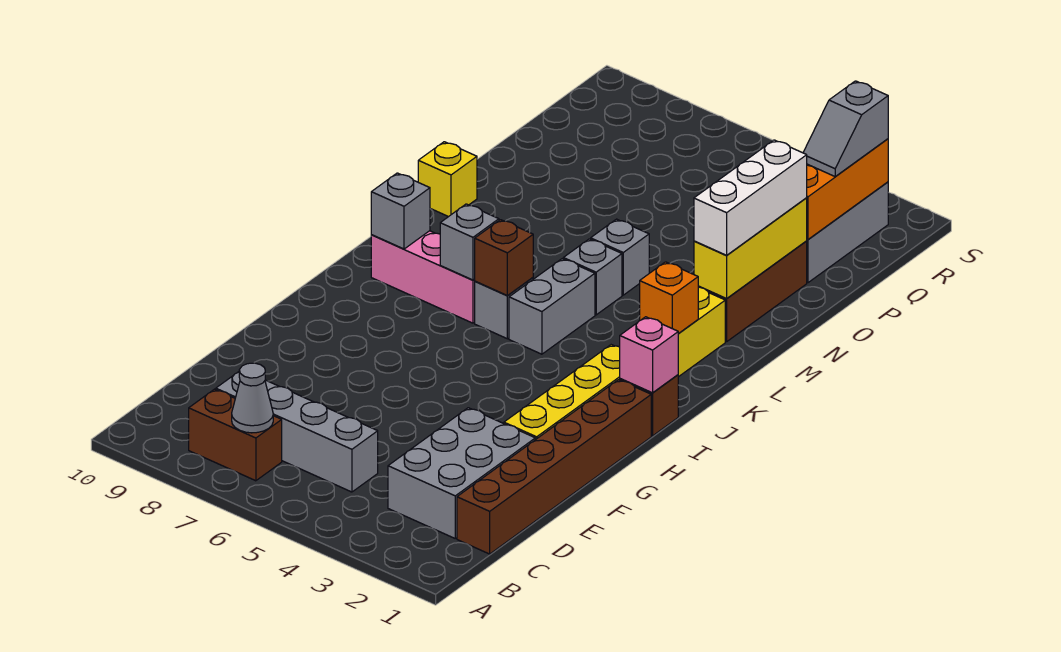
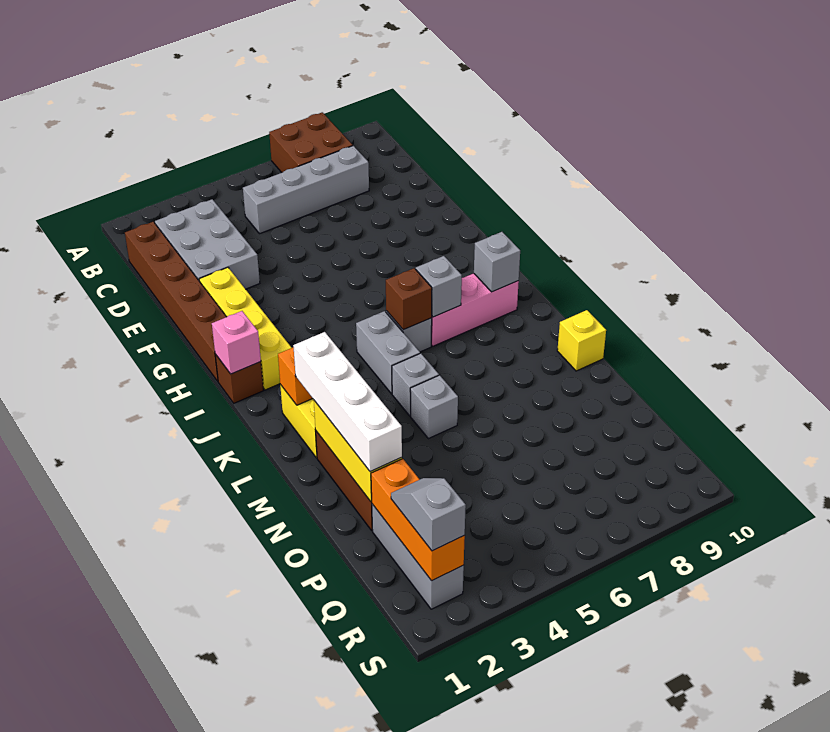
brown 1x2 brick [189,389,282,481] -> brown 2x2 brick [269,112,353,172]
grey 1x1 cone [232,363,273,433] -> none
white 1x3 brick [694,140,807,255] -> white 1x4 brick [293,332,402,472]

